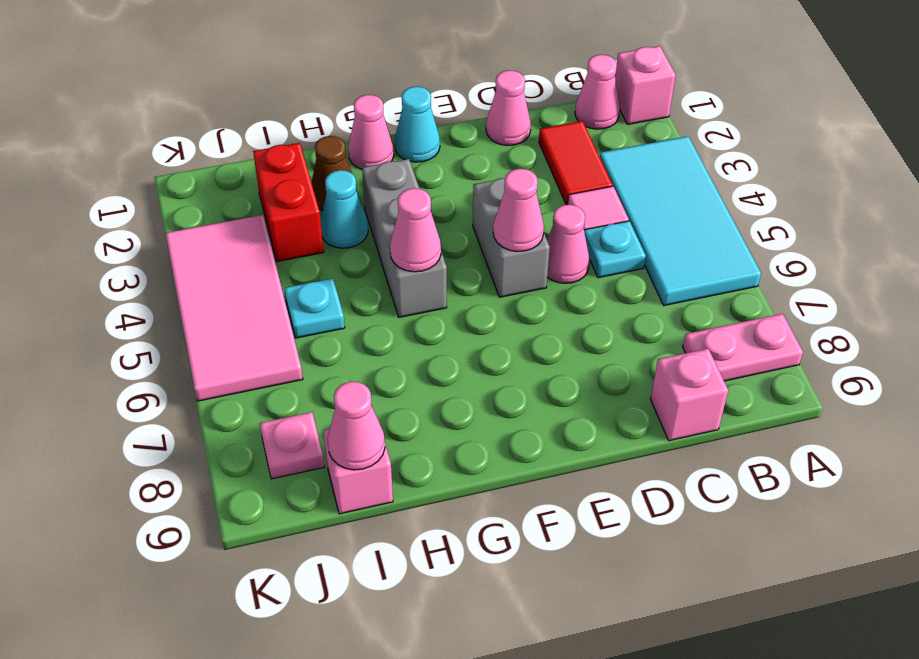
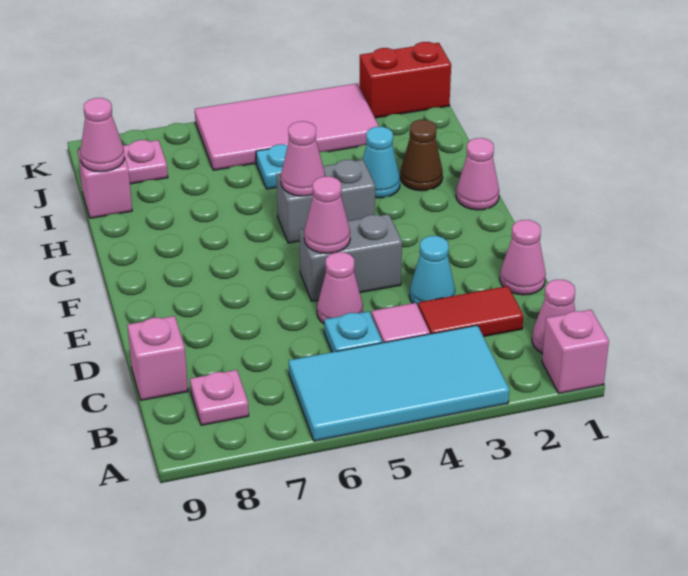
pink 1x2 plate [683,314,803,381] -> pink 1x1 plate [190,370,249,425]
cyan 1x1 cone [395,87,440,162] -> cyan 1x1 cone moved to [410,236,455,306]
grey 1x3 brick [362,159,447,317] -> grey 1x2 brick [276,160,375,243]
red 1x2 brick [253,143,324,262] -> red 1x2 brick moved to [359,42,451,118]

